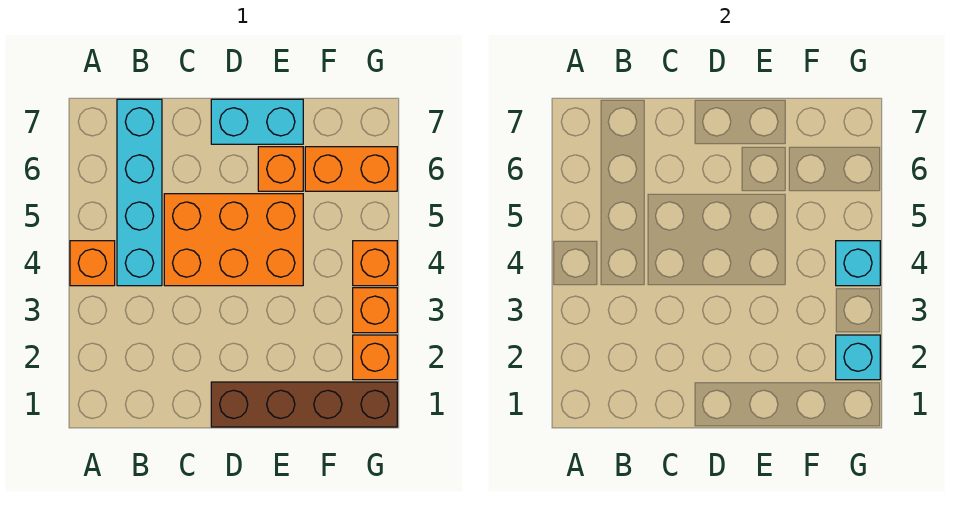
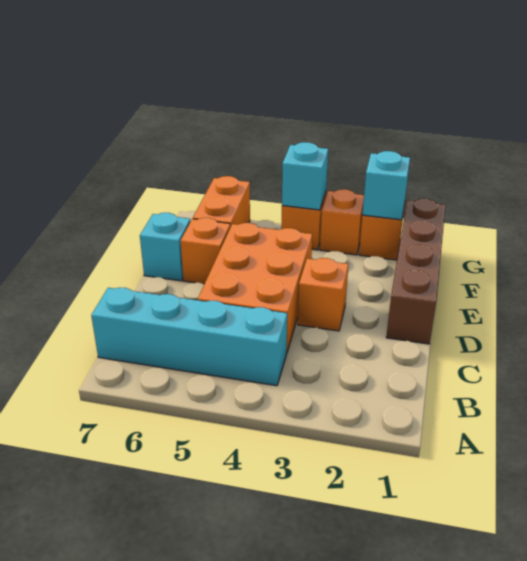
orange 1x1 brick [70,241,115,286] -> orange 1x1 brick moved to [298,258,349,331]
cyan 1x2 brick [211,99,303,144] -> cyan 1x1 brick [140,213,190,281]

